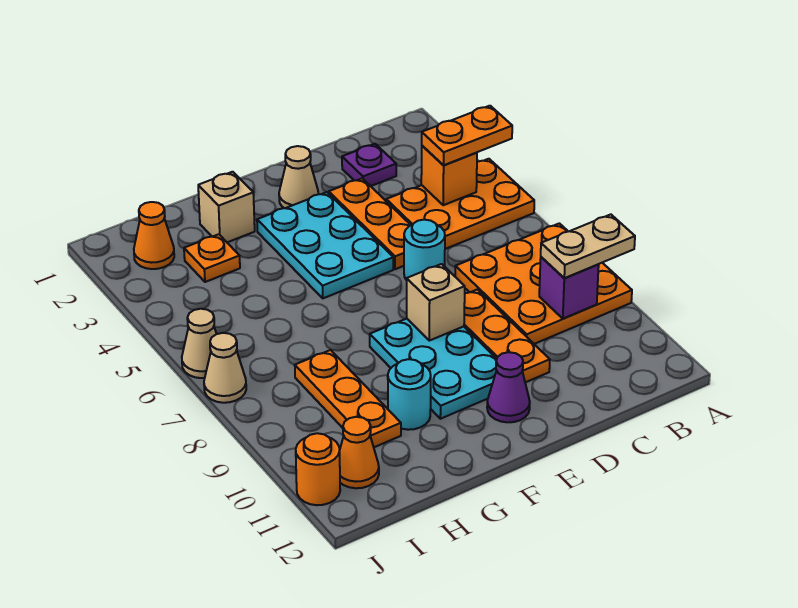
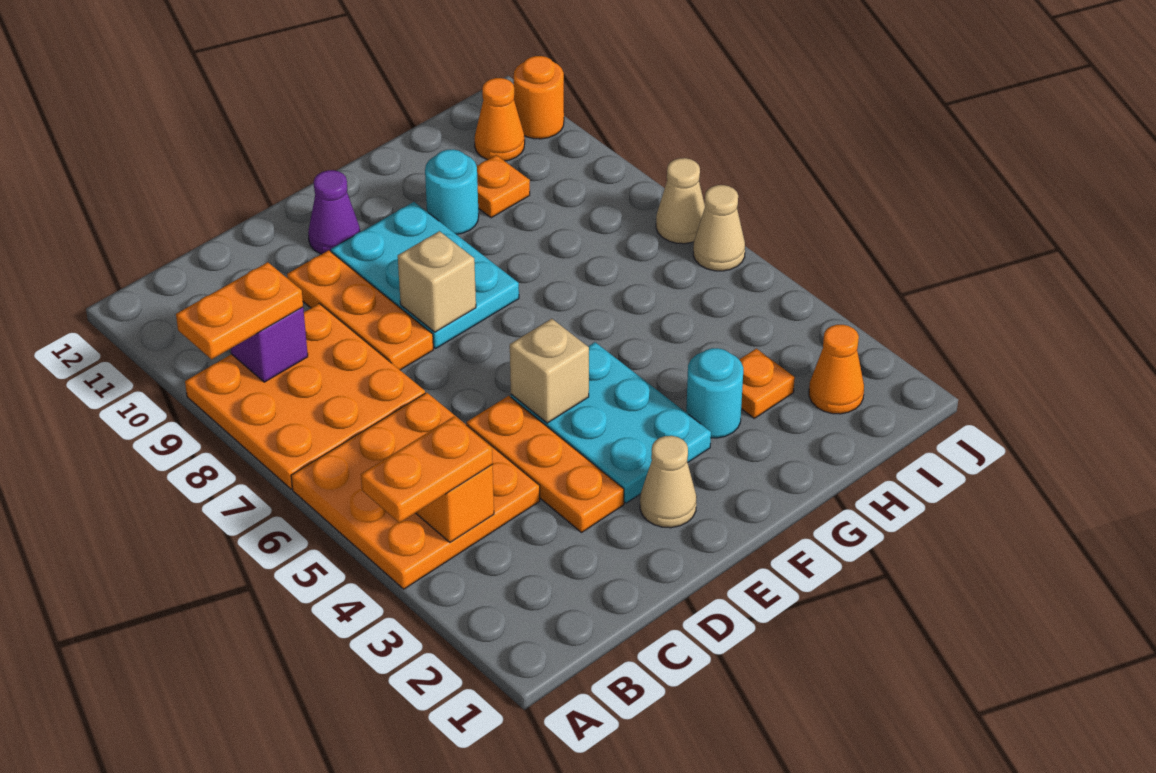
orange 2x3 plate [386,159,534,249] -> orange 3x3 plate [291,393,540,589]
tan 1x2 plate [541,214,635,278] -> orange 1x2 plate [176,262,303,359]
purple 1x1 plate [342,144,396,186] -> none
cyan 1x1 round brick [404,220,445,280] -> cyan 1x1 round brick moved to [686,348,743,438]
tan 1x1 brick [198,172,255,242] -> tan 1x1 brick moved to [510,319,589,423]
orange 1x3 plate [295,350,401,447] -> orange 1x1 plate [477,155,530,218]

